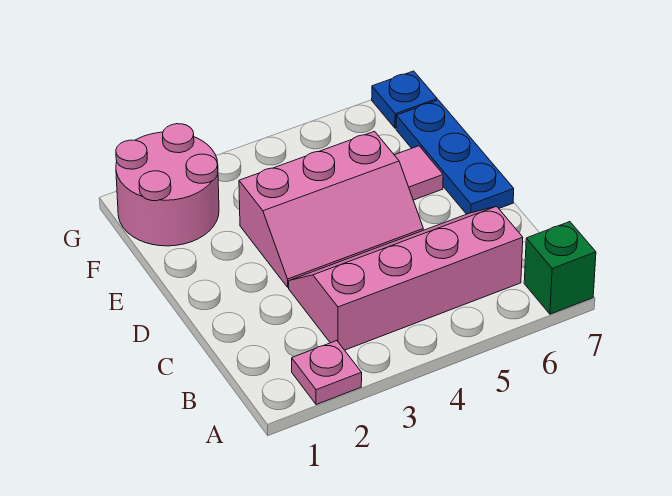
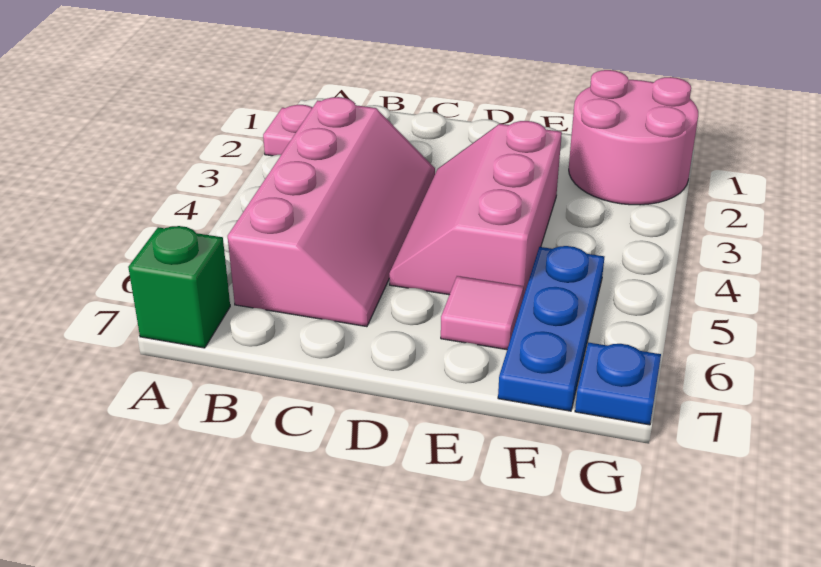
blue 1x3 plate [396,100,514,214] -> blue 1x3 plate turned to [498,246,604,411]

